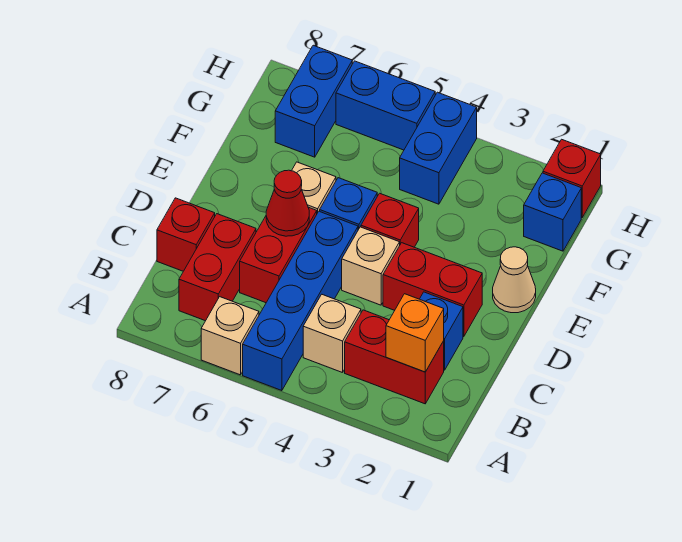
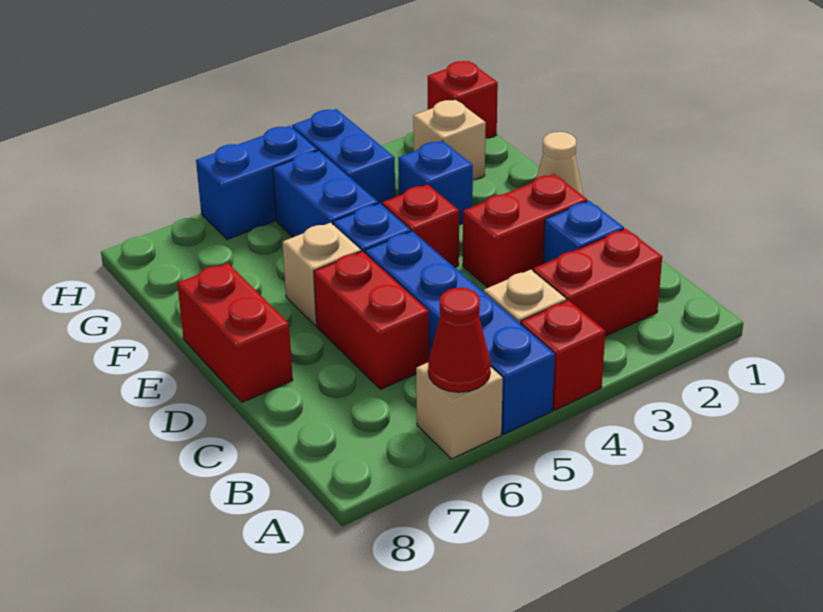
orange 1x1 brick [386,294,444,372] -> none
red 1x2 brick [179,214,256,321] -> red 1x2 brick moved to [177,263,293,402]
red 1x1 brick [157,198,215,271] -> red 1x1 brick moved to [521,300,605,410]
tan 1x1 brick [342,227,400,305] -> tan 1x1 brick moved to [413,100,486,180]
red 1x1 cone [266,170,309,236] -> red 1x1 cone moved to [428,288,491,392]
blue 1x1 brick [524,173,581,251] -> blue 1x1 brick moved to [398,141,473,225]
blue 1x2 brick [275,45,352,157] -> blue 1x2 brick moved to [273,151,378,237]

